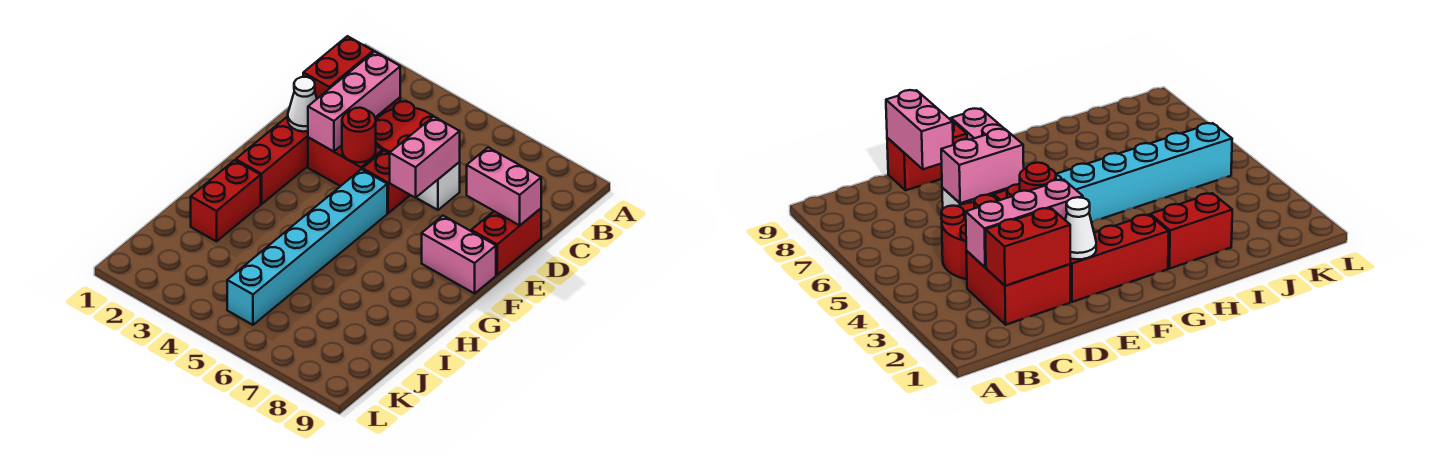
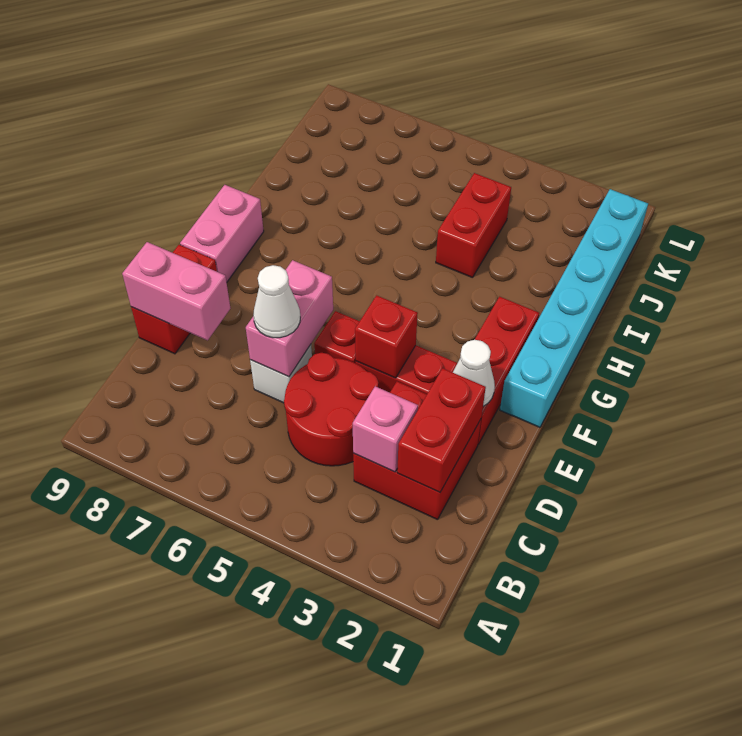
pink 1x3 brick [308,52,400,152] -> pink 1x1 brick [353,386,418,472]
none -> white 1x1 cone [253,265,300,338]
red 1x1 round brick [342,108,376,162] -> red 1x1 brick [355,295,418,378]
cyan 1x6 brick [227,169,387,325] -> cyan 1x6 brick moved to [500,189,648,427]
pink 1x2 brick [422,216,496,294] -> pink 1x2 brick turned to [180,185,264,282]
red 1x2 brick [191,160,261,241] -> red 1x2 brick moved to [436,173,511,278]

